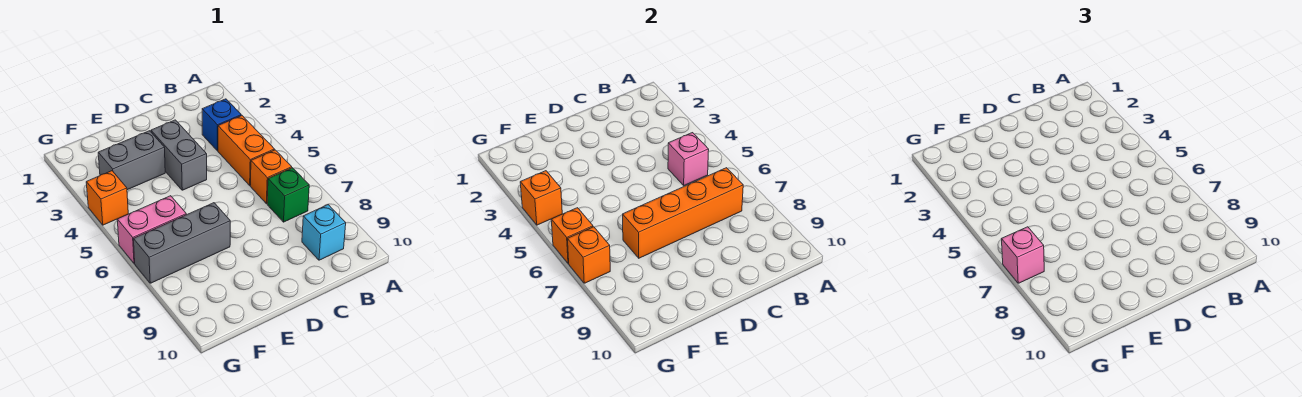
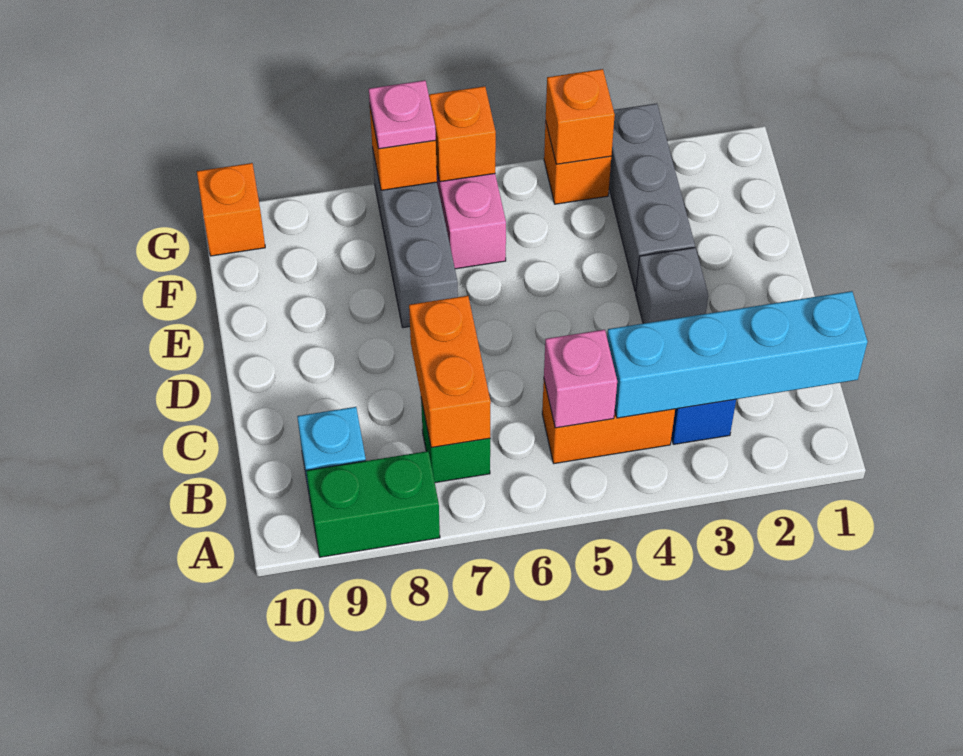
none -> green 1x2 brick [306,451,440,557]
none -> cyan 1x4 brick [607,291,867,418]
orange 1x1 brick [250,150,292,204] -> orange 1x1 brick moved to [197,163,265,256]
orange 1x4 brick [623,168,743,258] -> orange 1x2 brick [409,296,491,448]
grey 1x2 brick [151,120,207,190] -> grey 1x1 brick [636,248,708,323]
grey 1x2 brick [98,131,165,190] -> grey 1x3 brick [609,103,695,292]
pink 1x1 brick [1002,227,1044,283] -> pink 1x1 plate [369,80,436,149]

